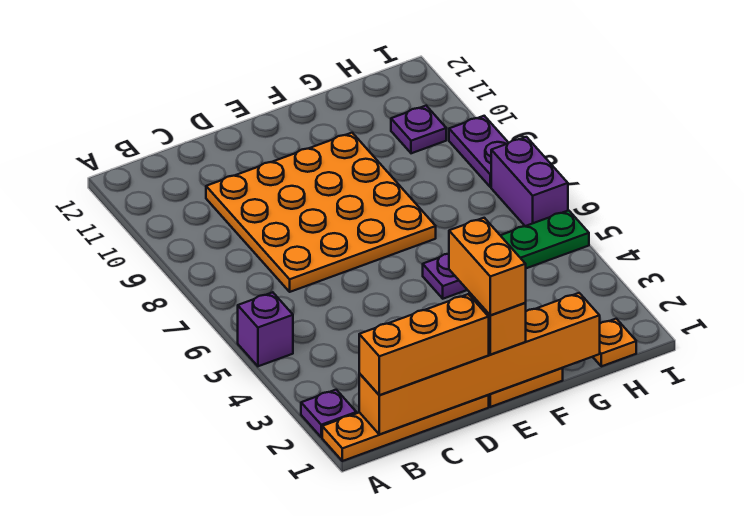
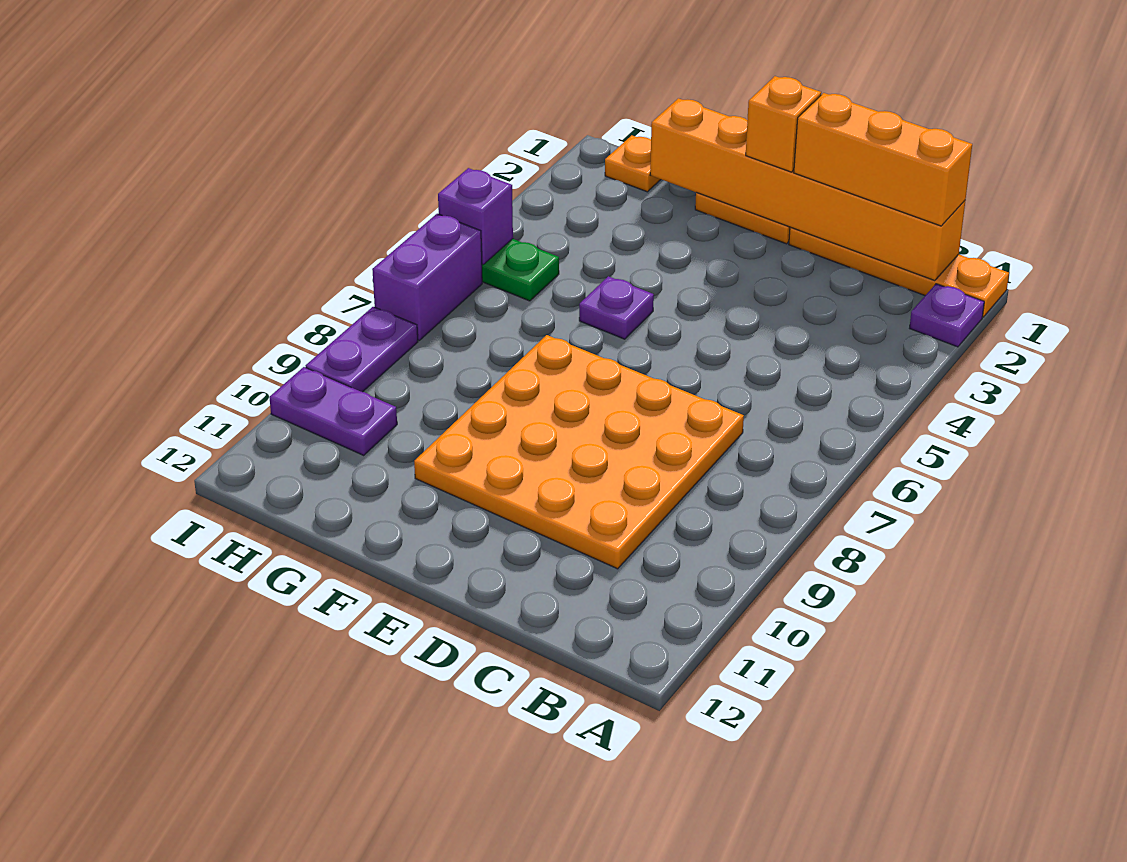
purple 1x1 brick [238,292,293,366] -> purple 1x1 brick moved to [438,168,513,265]
orange 1x2 brick [449,218,526,315] -> none
purple 1x1 plate [391,106,446,153] -> purple 1x2 plate [269,367,397,455]

